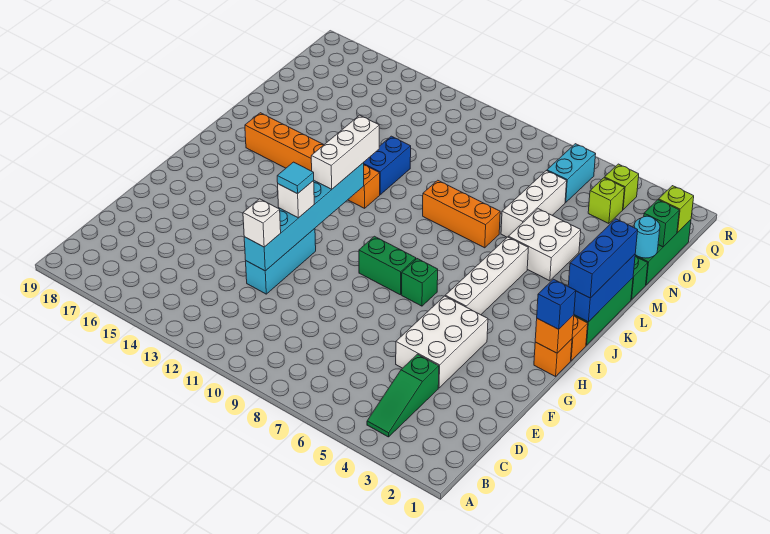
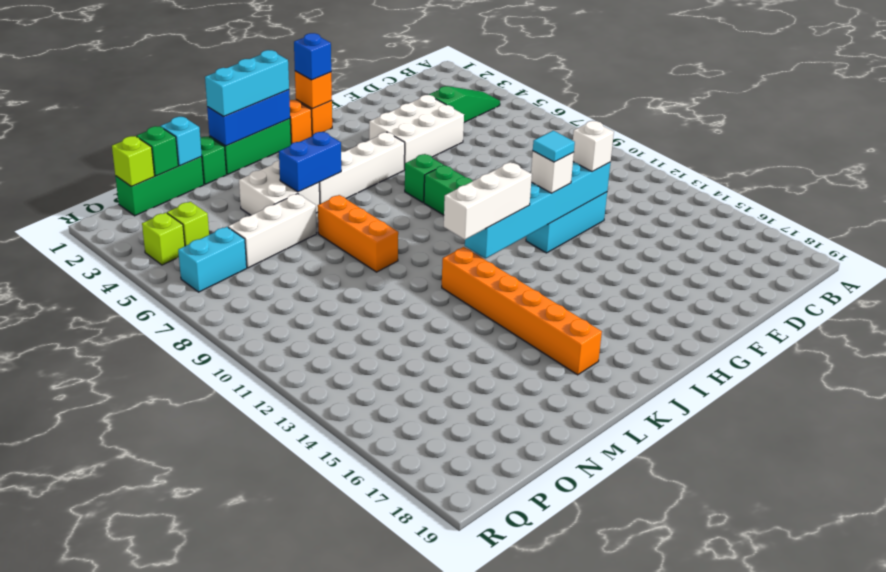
blue 1x3 brick [568,219,638,298] -> cyan 1x3 brick [205,50,289,116]
blue 1x2 brick [363,136,411,195] -> blue 1x2 brick moved to [279,132,341,192]
cyan 1x1 round brick [634,216,660,258] -> cyan 1x1 brick [161,117,202,166]

